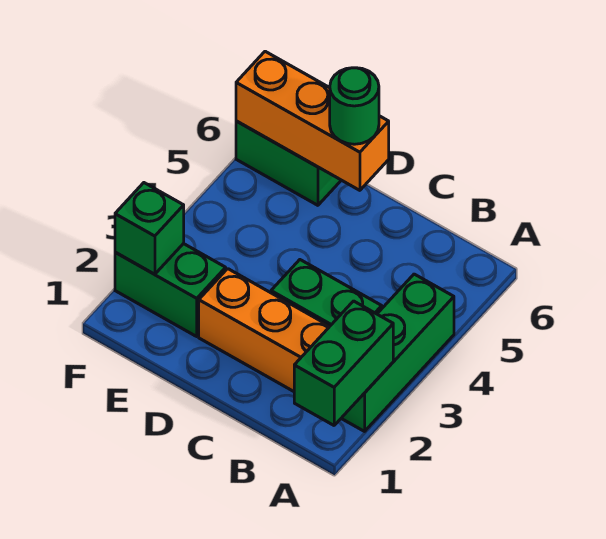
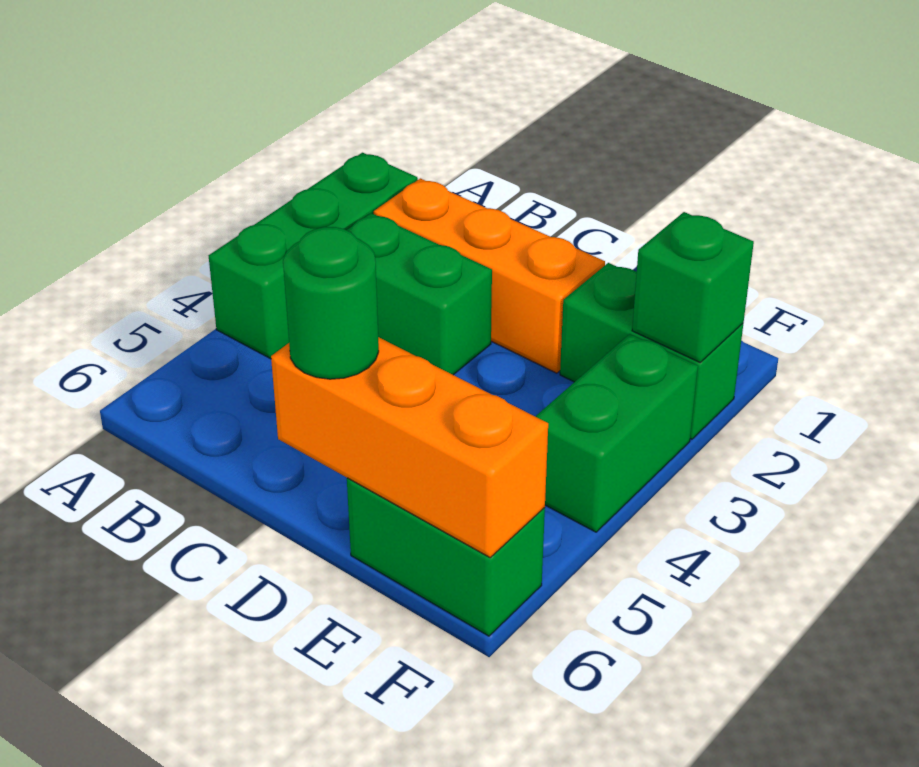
green 1x2 brick [294,301,393,425] -> green 1x2 brick moved to [535,334,698,532]

